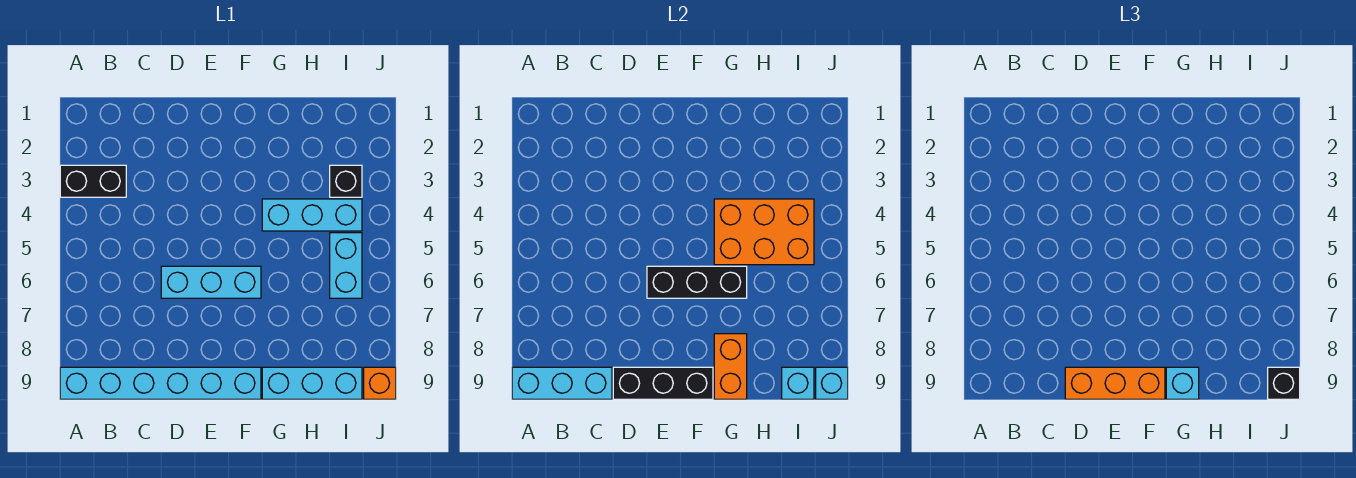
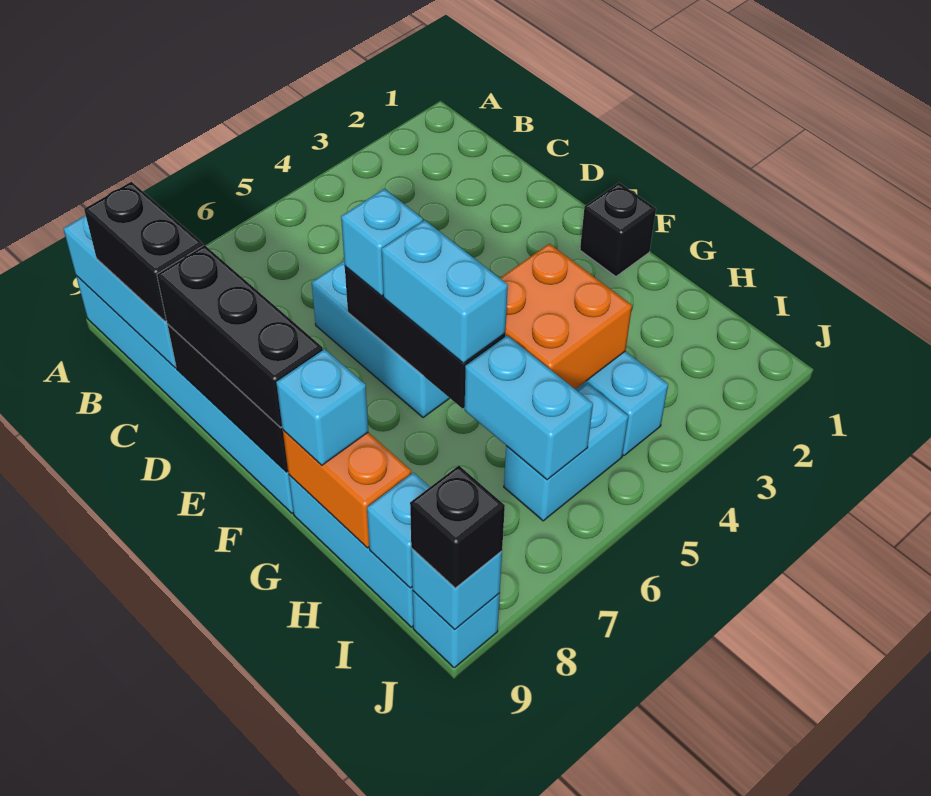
black 1x2 brick [60,165,126,197] -> black 1x2 brick moved to [84,182,203,321]
orange 1x3 brick [1065,367,1165,399] -> black 1x3 brick [157,245,323,428]
none -> cyan 1x1 brick [341,189,423,296]
none -> cyan 1x2 brick [381,220,508,363]
orange 2x3 brick [714,199,814,265] -> orange 2x2 brick [500,244,632,389]
orange 1x2 brick [714,334,747,399] -> orange 1x2 brick turned to [283,430,411,548]
none -> cyan 1x2 brick [465,335,593,480]
black 1x1 brick [330,165,362,197] -> black 1x1 brick moved to [580,183,656,277]
orange 1x1 brick [364,367,396,399] -> cyan 1x1 brick [412,591,500,668]

